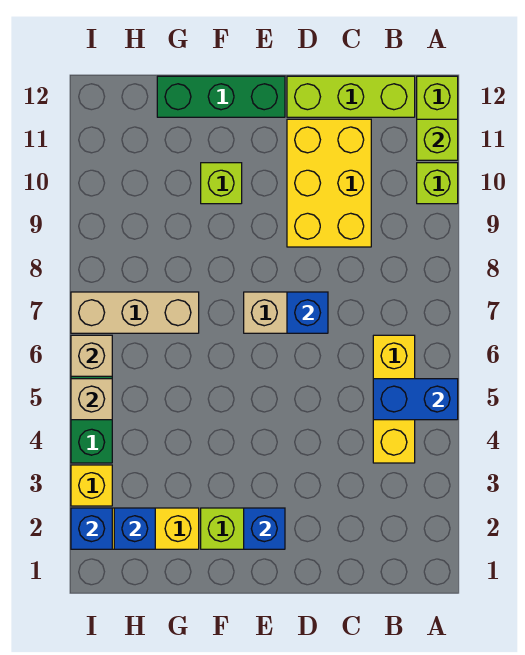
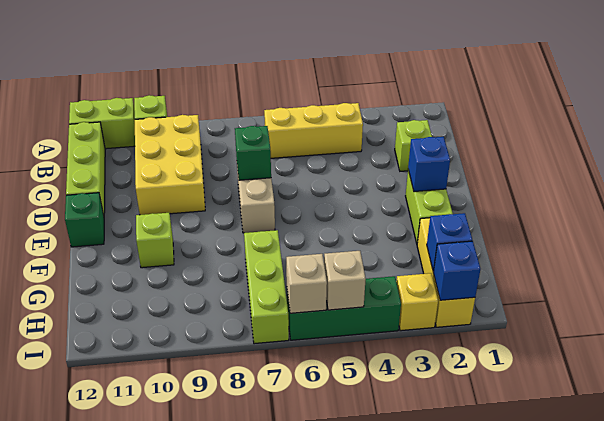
blue 1x2 brick [373,379,458,420] -> none
lime 1x1 brick [417,119,458,160] -> lime 1x1 brick moved to [395,120,432,171]
yellow 2x3 brick [287,119,371,247] -> yellow 2x3 brick turned to [135,115,205,215]
blue 1x1 brick [287,292,328,333] -> green 1x1 brick [235,126,271,180]
green 1x3 brick [157,76,285,117] -> green 1x1 brick [65,193,104,247]
tan 1x3 brick [71,292,199,333] -> lime 1x3 brick [244,230,289,344]

